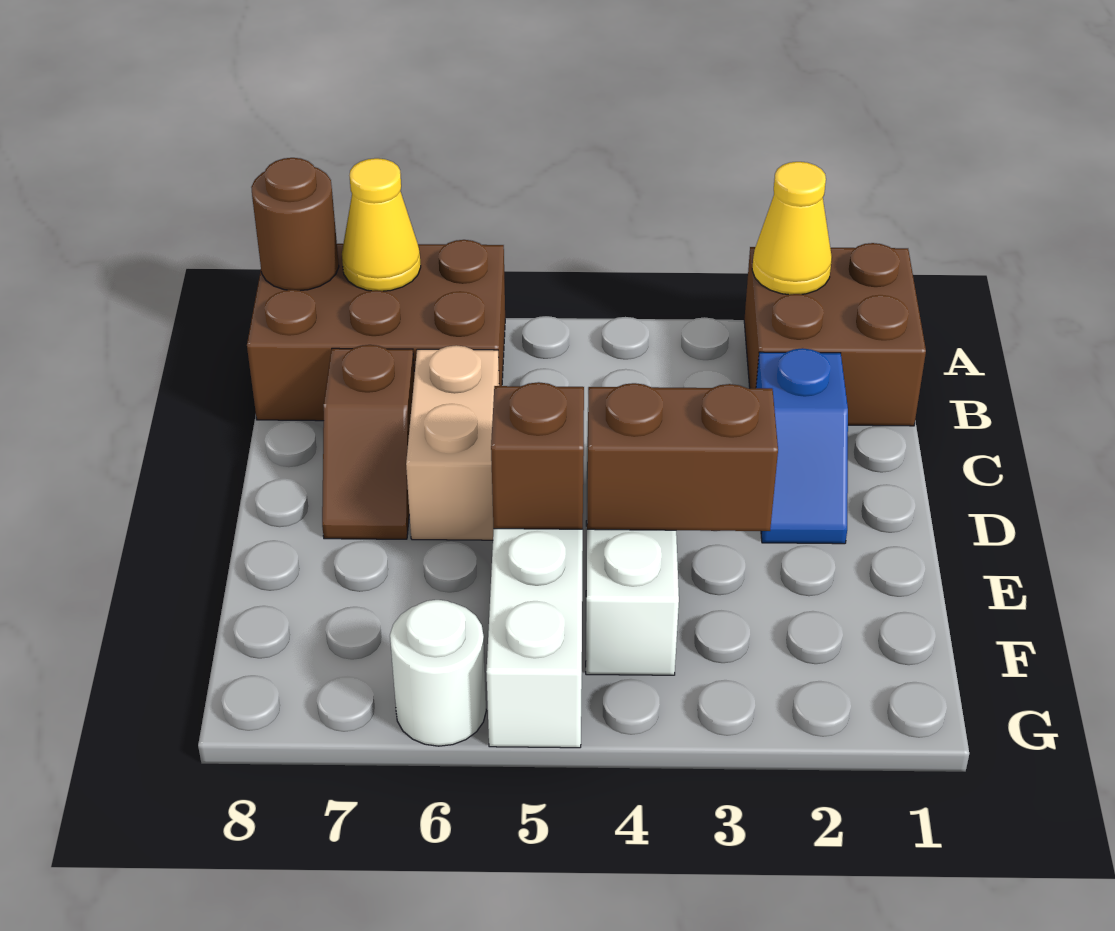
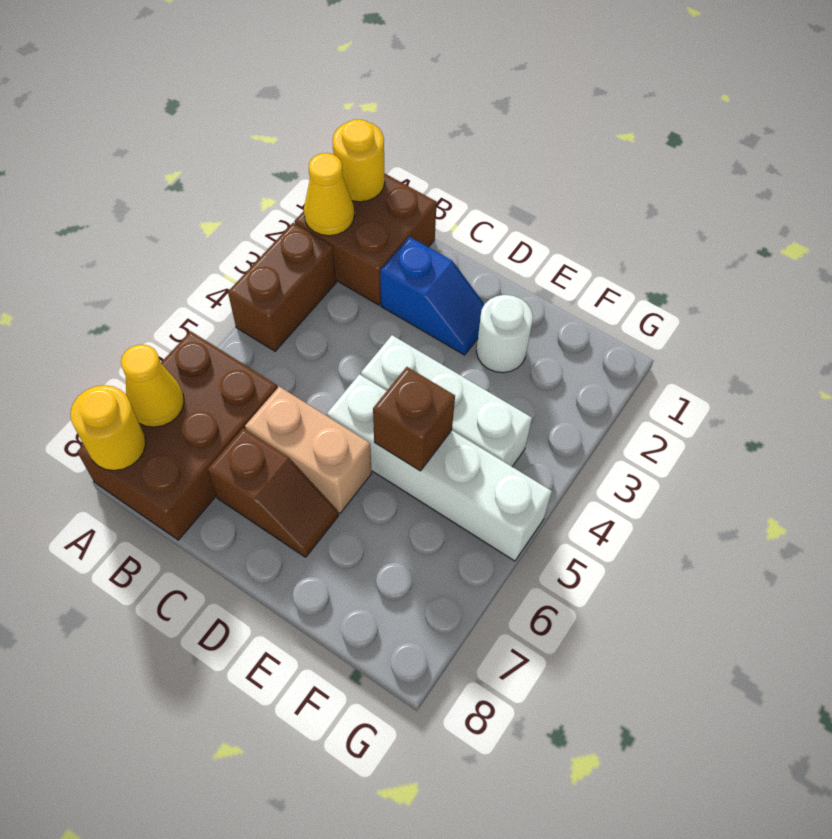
none -> yellow 1x1 round brick [333,119,385,202]
brown 1x1 round brick [251,158,339,291] -> yellow 1x1 round brick [70,385,146,471]
brown 1x2 brick [587,383,778,531] -> brown 1x2 brick moved to [228,223,336,351]
white 1x1 round brick [390,600,486,746] -> white 1x1 round brick moved to [476,295,533,373]

